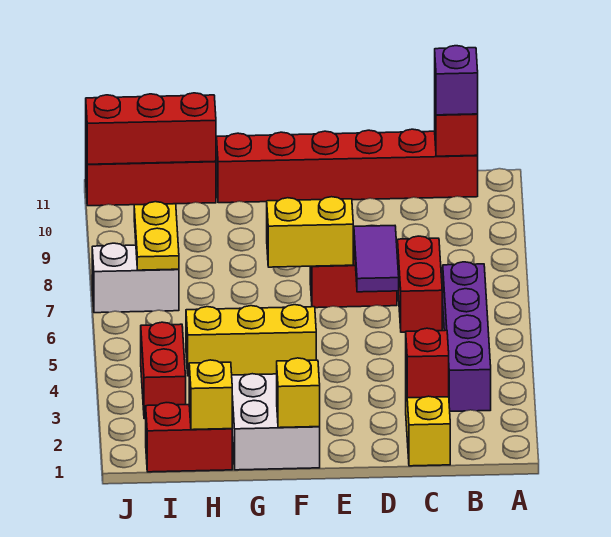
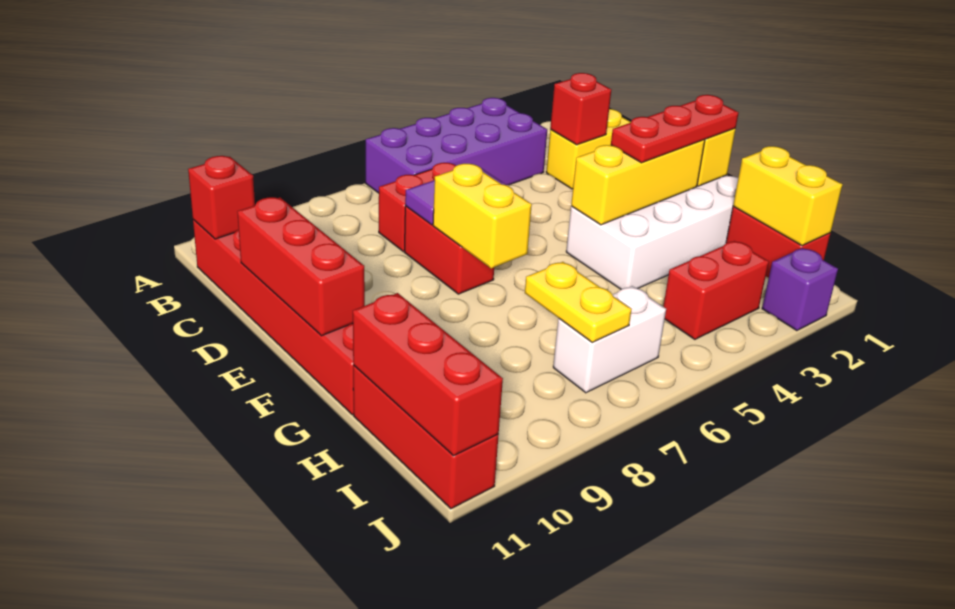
purple 1x4 brick [443,262,491,411] -> purple 2x4 brick [366,98,547,193]
purple 1x1 brick [435,46,478,115] -> purple 1x1 brick moved to [762,248,838,331]
none -> red 1x3 brick [237,197,365,336]
none -> red 1x3 plate [611,95,739,163]
yellow 1x3 brick [186,305,316,376] -> yellow 1x3 brick turned to [571,140,705,225]
yellow 1x1 brick [189,360,232,430] -> yellow 1x2 brick [733,146,843,246]
white 1x2 brick [92,243,179,313] -> white 1x2 brick turned to [553,286,666,393]
yellow 1x2 plate [134,202,179,270] -> yellow 1x2 plate turned to [525,262,632,342]

